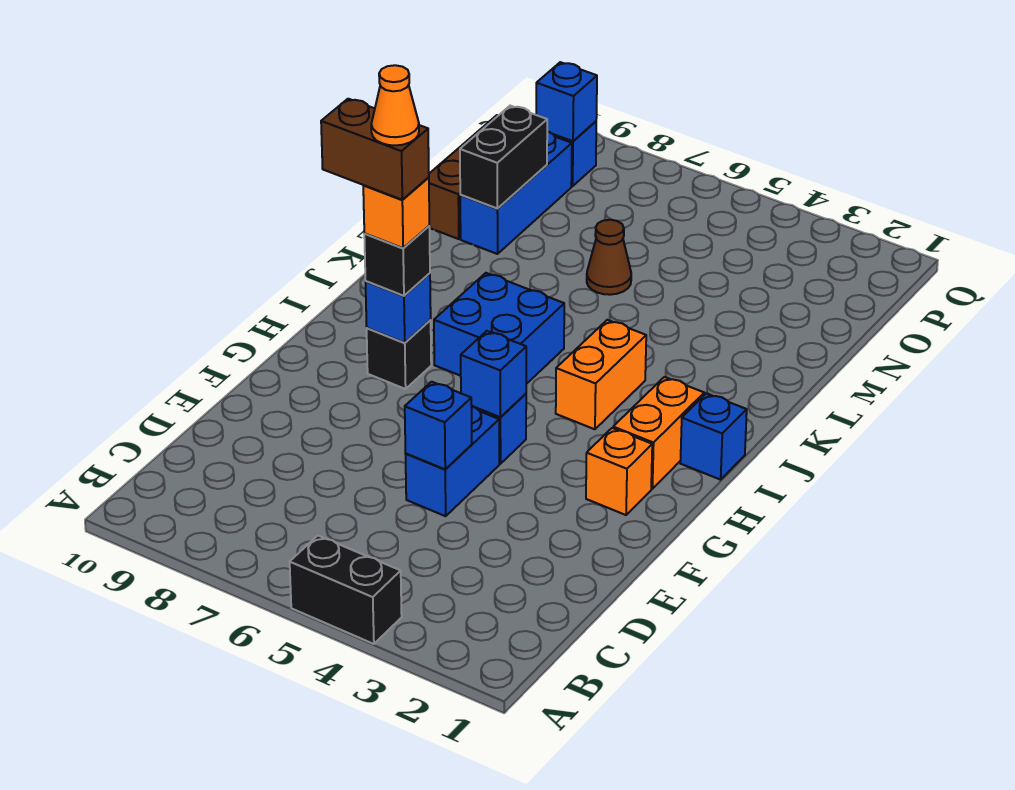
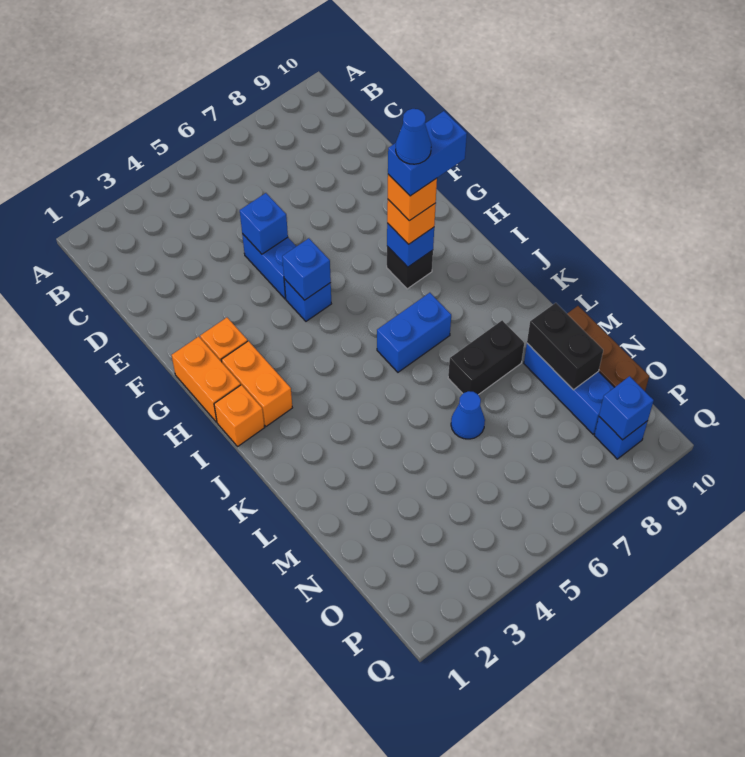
black 1x2 brick [290,536,402,644] -> black 1x2 brick moved to [448,320,524,395]
black 1x1 brick [364,226,430,296] -> orange 1x1 brick [387,200,436,244]
brown 1x2 brick [321,99,429,200] -> blue 1x2 brick [388,111,467,196]
orange 1x1 cone [371,65,419,145] -> blue 1x1 cone [396,109,431,164]
blue 1x1 brick [680,393,747,480] -> orange 1x1 brick [214,385,265,446]
orange 1x2 brick [556,320,646,429] -> orange 1x2 brick moved to [172,337,241,422]
blue 2x2 brick [434,273,564,384] -> blue 1x2 brick [377,293,451,372]
brown 1x1 cone [587,220,631,295] -> blue 1x1 cone [451,391,485,439]

